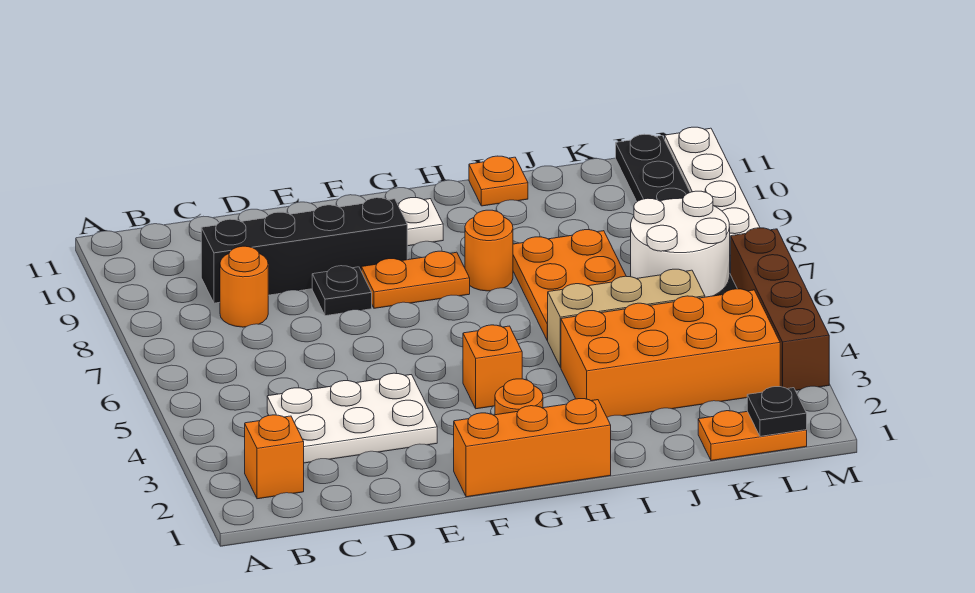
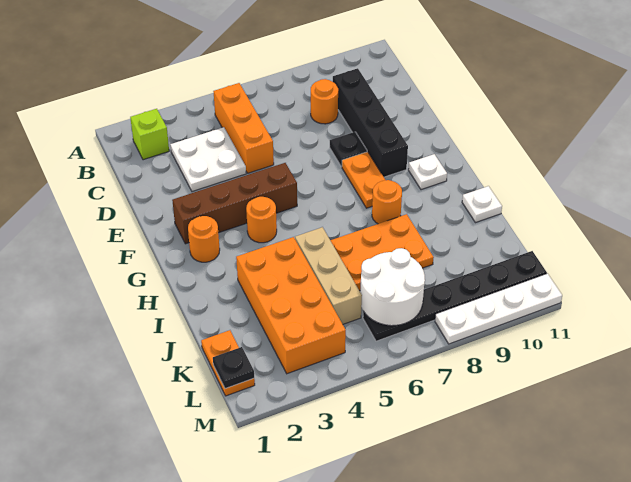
orange 1x1 brick [245,415,304,499] -> lime 1x1 brick [130,109,169,160]
white 2x3 plate [267,373,437,463] -> white 2x2 plate [170,127,246,192]
orange 1x3 brick [454,399,611,497] -> orange 1x3 brick moved to [214,83,274,173]
orange 1x1 brick [463,325,522,409] -> orange 1x1 round brick [246,197,277,243]
orange 1x1 plate [469,156,528,206] -> white 1x1 plate [462,186,502,223]
brown 1x4 brick [731,228,829,390] -> brown 1x4 brick moved to [172,163,297,244]

